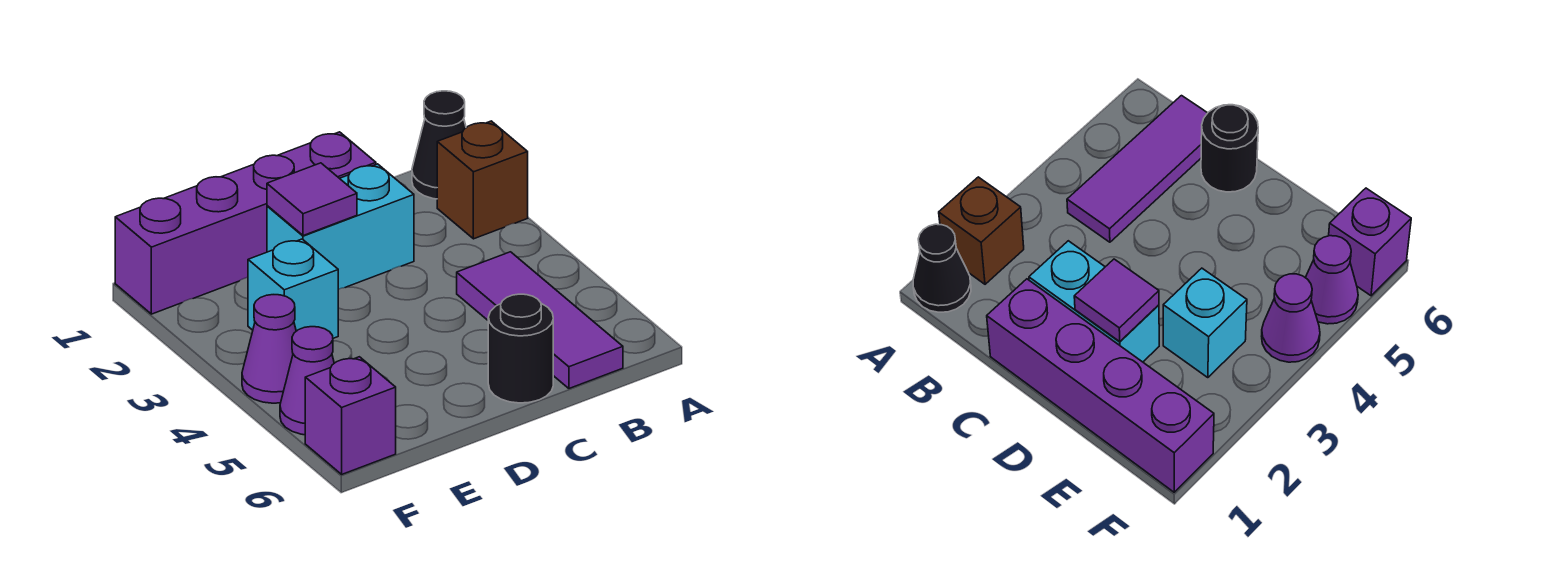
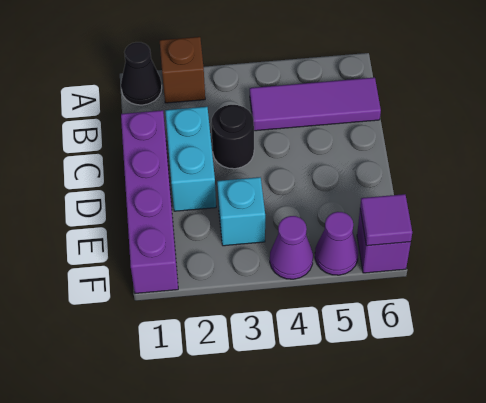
black 1x1 round brick [488,294,553,403] -> black 1x1 round brick moved to [211,105,254,169]
purple 1x1 tile [267,163,357,236] -> purple 1x1 tile moved to [360,194,412,246]

